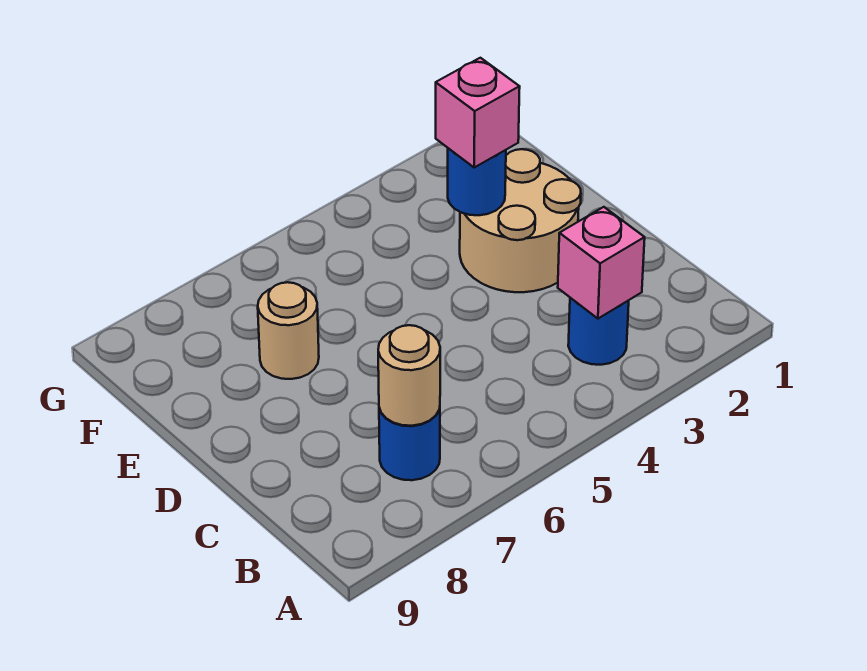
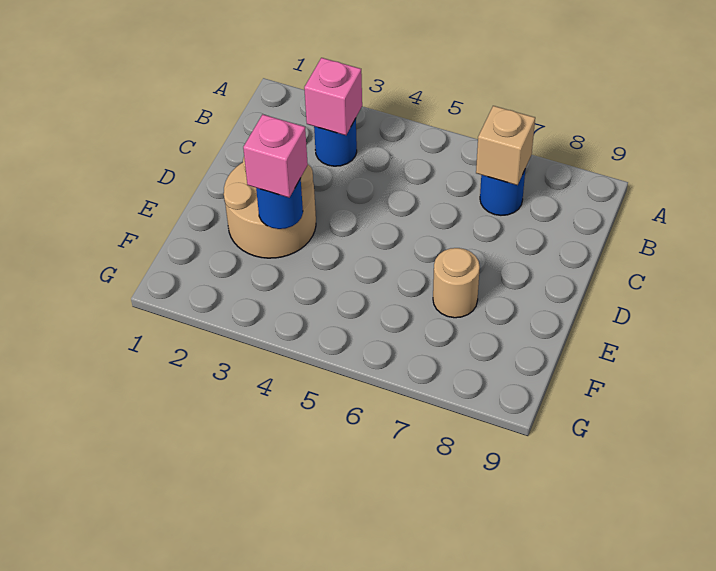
tan 1x1 round brick [378,325,440,426] -> tan 1x1 brick [476,106,535,185]

